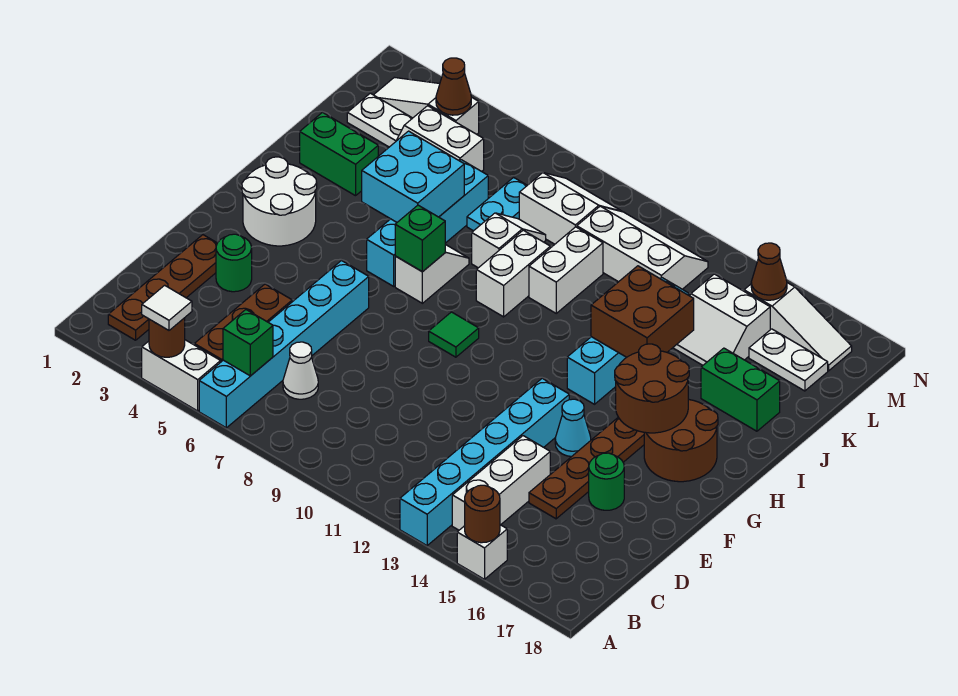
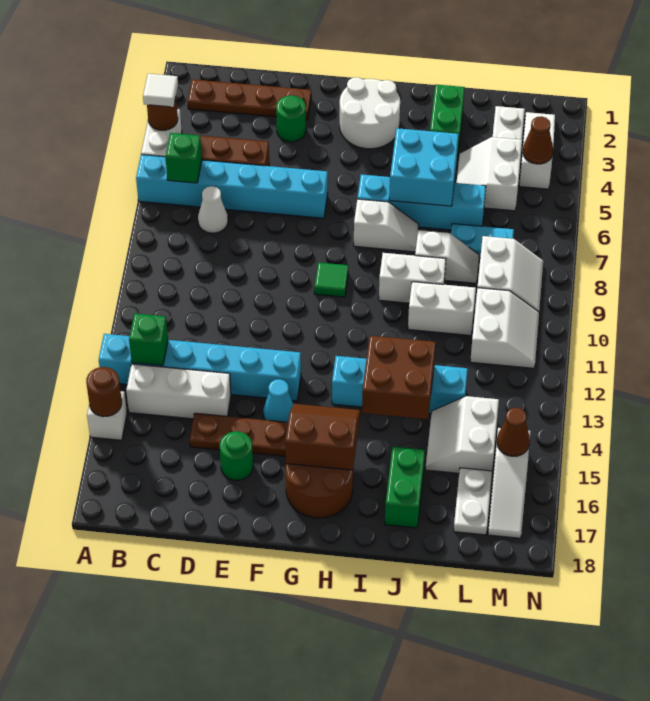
brown 2x2 round brick [615,344,689,433] -> brown 2x2 slope [285,404,360,470]
green 1x1 brick [395,205,445,272] -> green 1x1 brick moved to [129,313,168,365]
white 2x3 slope [577,206,708,289] -> white 2x2 slope [470,288,539,368]

